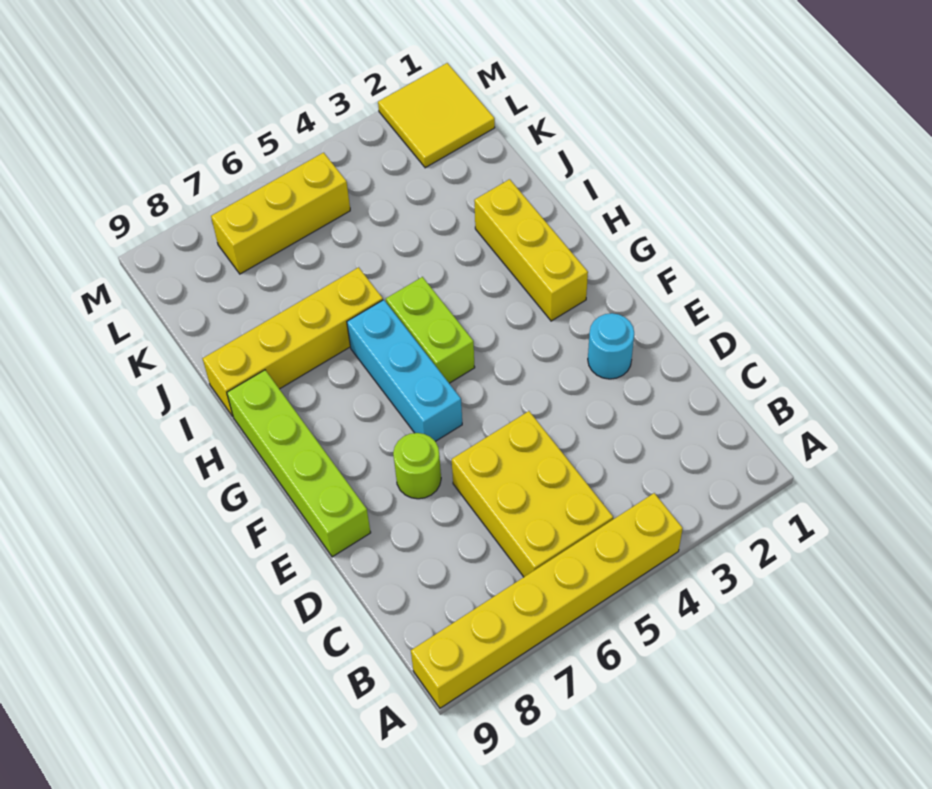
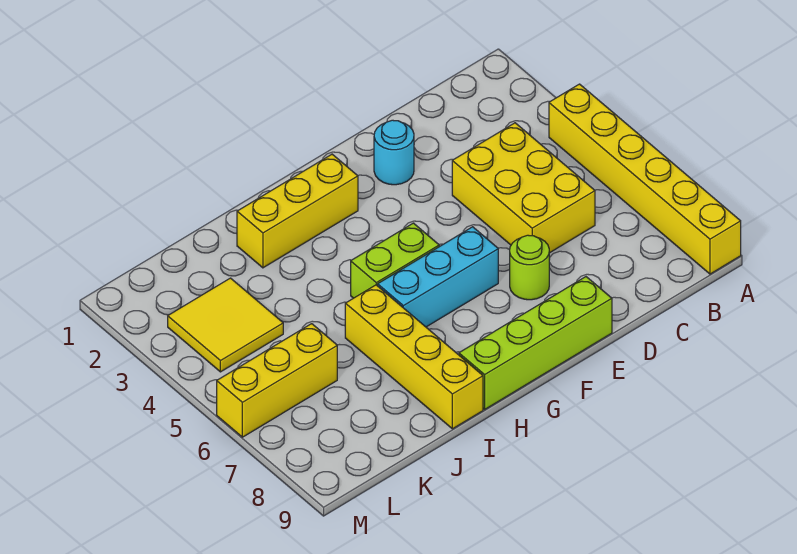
yellow 2x3 brick [452,411,613,577] -> yellow 2x3 brick turned to [452,123,595,253]
yellow 2x2 tile [378,63,495,168] -> yellow 2x2 tile moved to [168,278,283,372]
yellow 1x3 brick [211,153,350,274] -> yellow 1x3 brick turned to [217,324,337,437]

